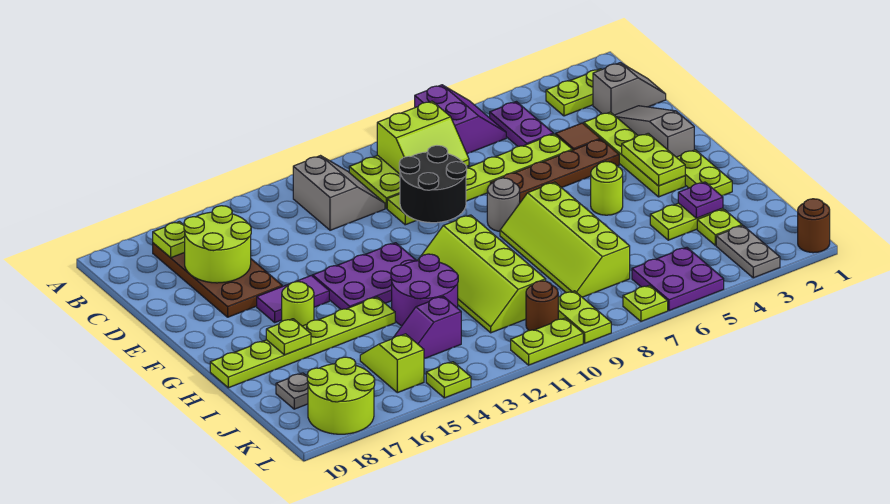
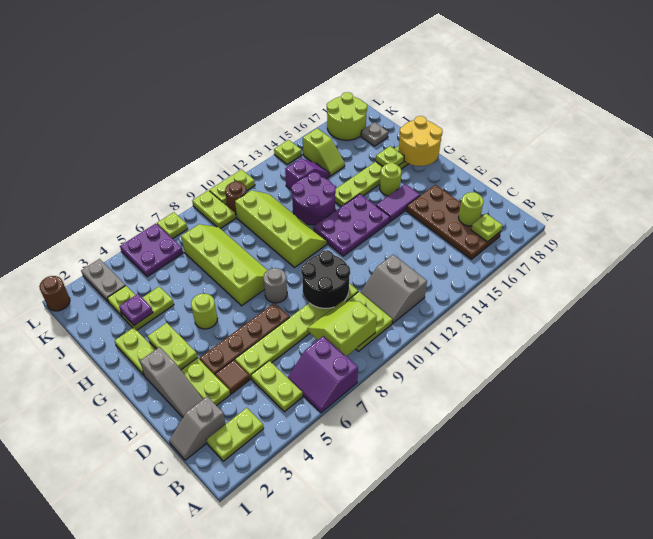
purple 1x2 plate [490,102,553,146] -> lime 1x2 plate [251,361,303,412]
lime 2x2 round brick [184,206,251,283] -> lime 1x1 round brick [459,192,484,226]
none -> yellow 2x2 round brick [399,116,443,166]

